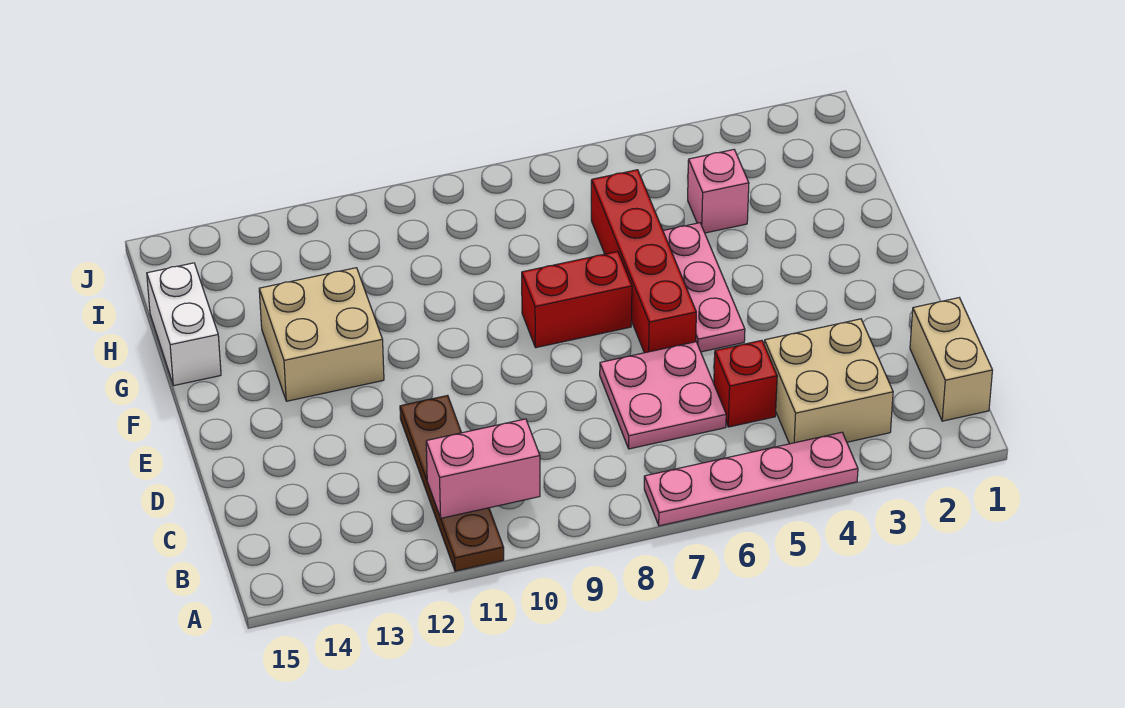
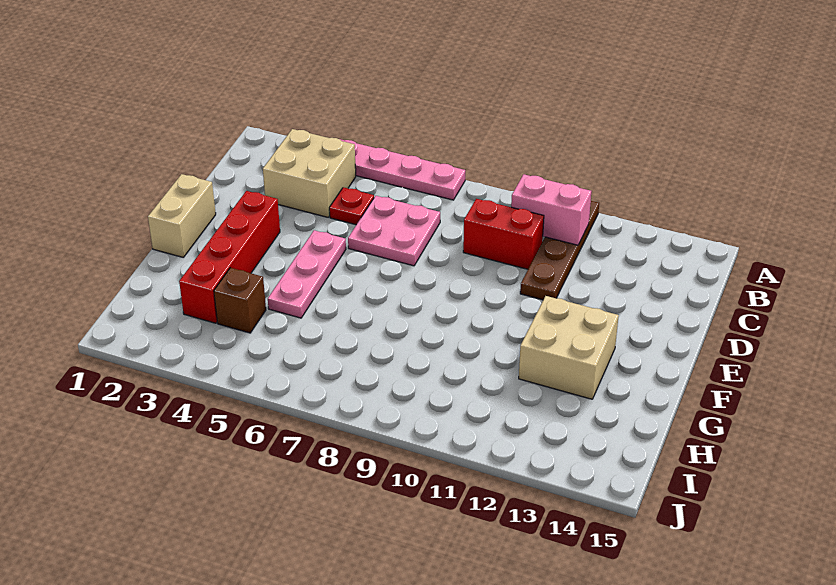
tan 1x2 brick [910,298,993,421] -> tan 1x2 brick moved to [148,174,216,257]
red 1x1 brick [714,340,777,427] -> red 1x1 plate [329,187,374,225]
red 1x4 brick [591,170,696,353] -> red 1x4 brick moved to [179,191,280,323]
red 1x2 brick [522,252,632,348] -> red 1x2 brick moved to [463,199,544,269]
white 1x2 brick [147,263,221,385] -> none
pink 1x1 brick [688,150,749,233] -> brown 1x1 brick [214,268,266,333]

